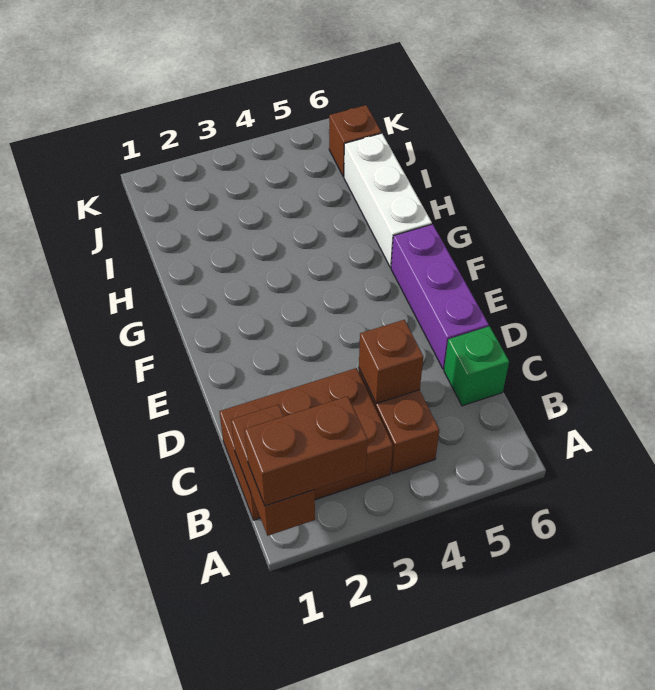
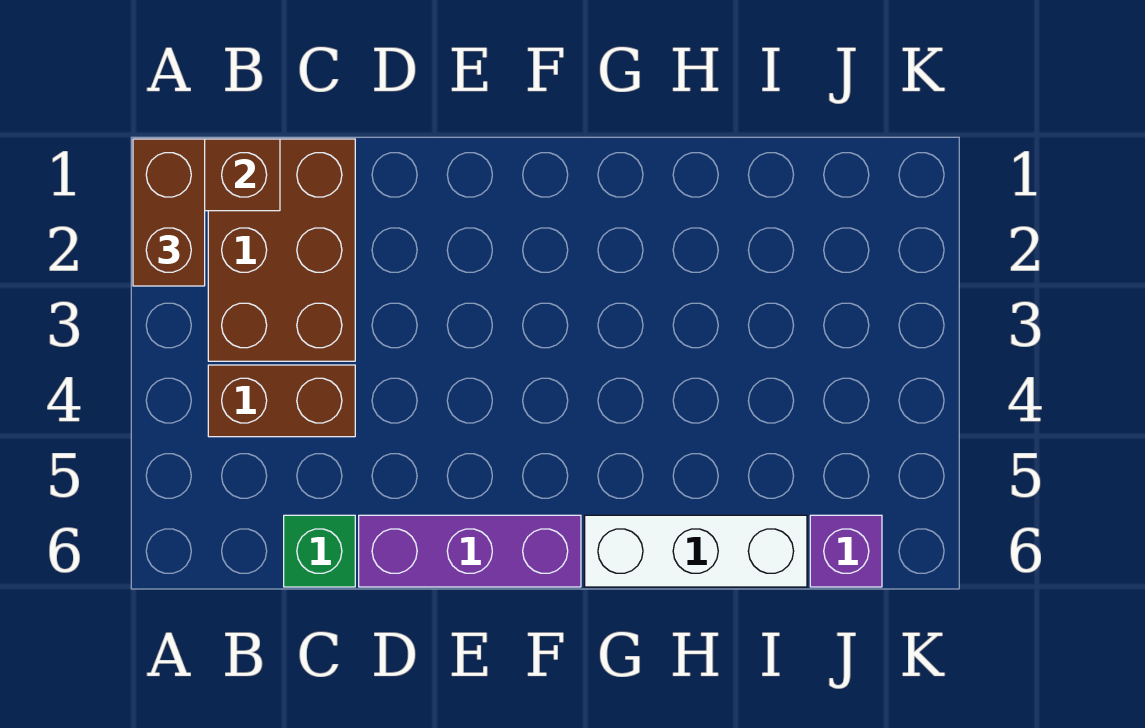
brown 1x1 brick [359,320,423,404] -> none
brown 1x1 brick [329,105,381,177] -> purple 1x1 brick [810,515,882,587]

